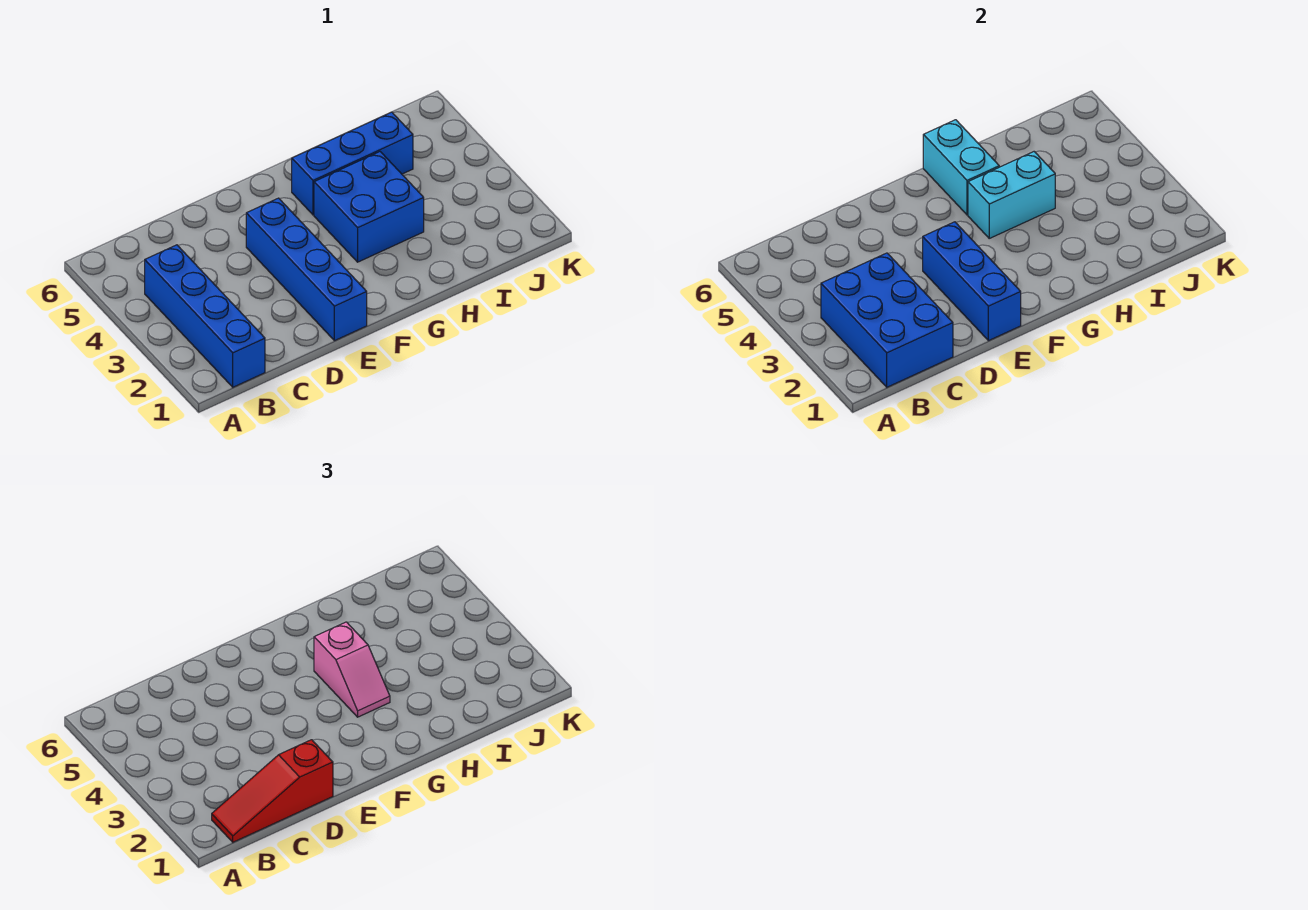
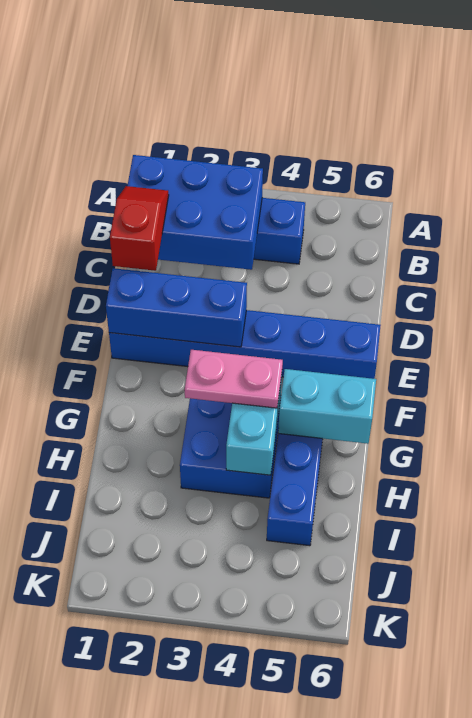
red 1x3 slope [212,740,333,842] -> red 1x2 slope [110,186,169,271]
blue 1x4 brick [246,198,367,341] -> blue 1x6 brick [109,310,381,379]
pink 1x2 slope [314,622,390,717] -> pink 1x2 plate [185,350,283,408]

